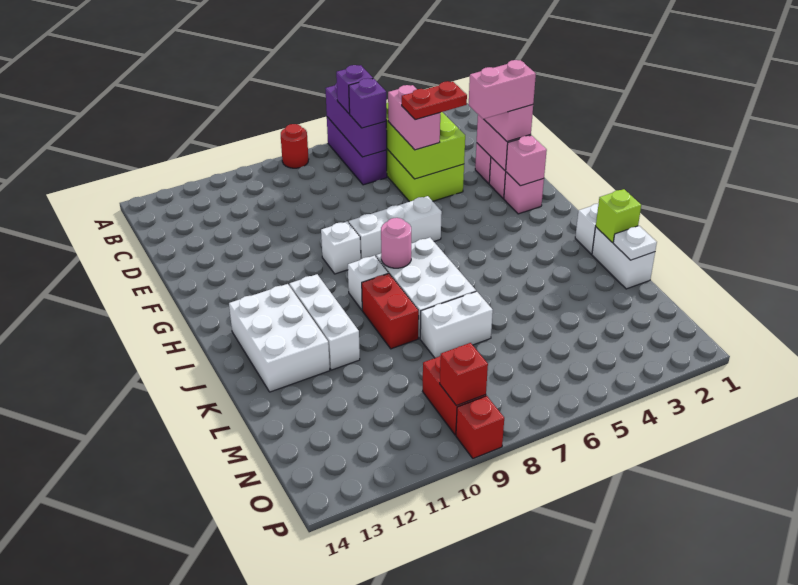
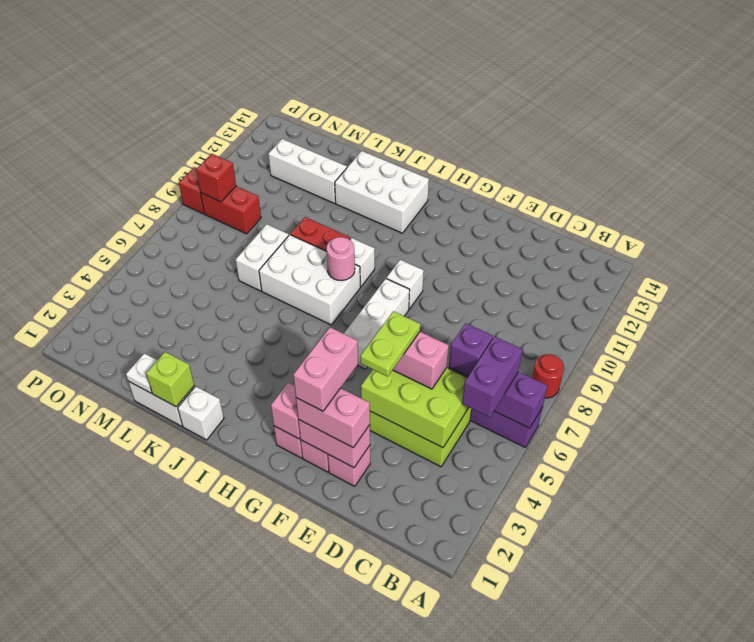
purple 1x1 brick [336,65,373,114] -> purple 1x2 brick [462,337,523,417]
red 1x2 plate [402,81,467,120] -> lime 1x2 plate [360,311,420,377]
white 1x3 brick [289,274,360,370] -> white 1x3 brick moved to [268,139,347,203]

